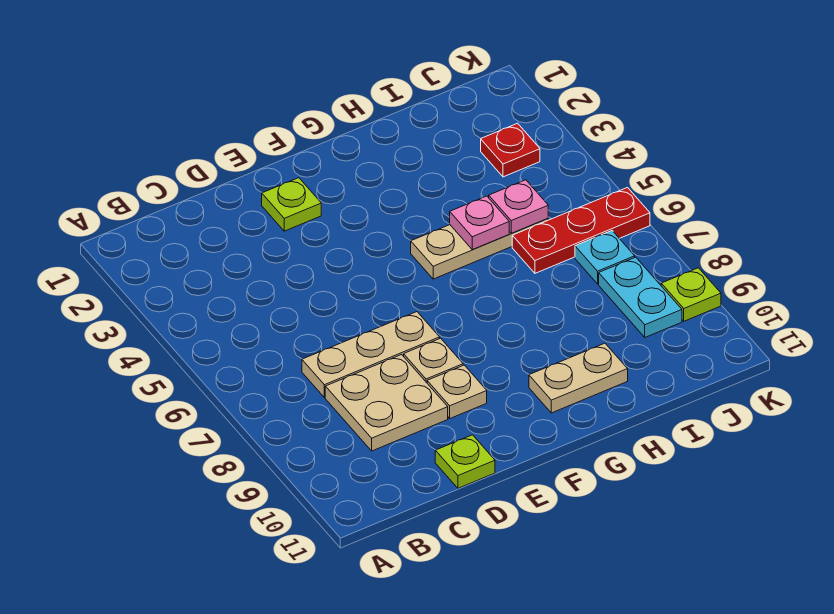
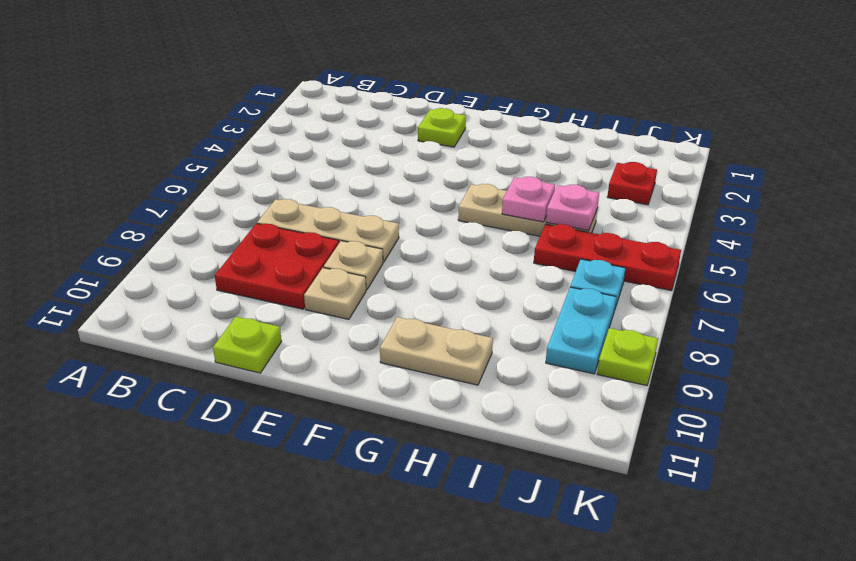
tan 2x2 plate [325,355,448,451] -> red 2x2 plate [215,224,339,309]

